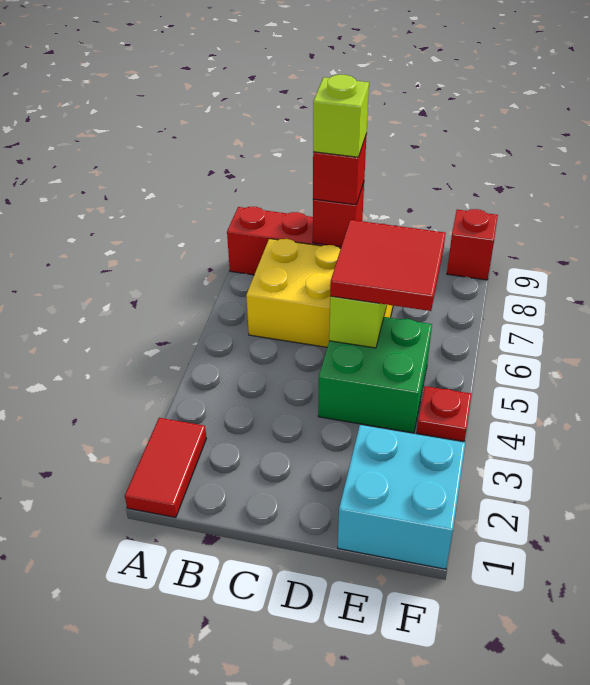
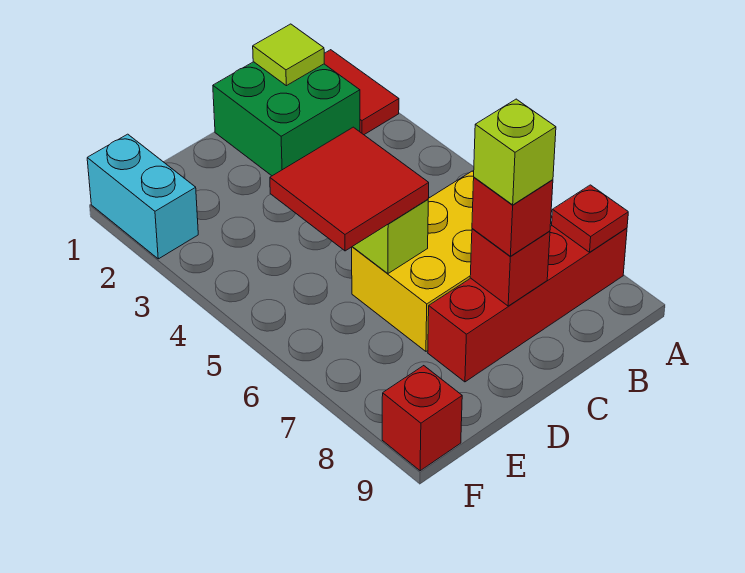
none -> lime 1x1 tile [253,24,324,86]
green 2x2 brick [318,317,432,433] -> green 2x2 brick moved to [213,62,360,176]
cyan 2x2 brick [338,425,465,569] -> cyan 1x2 brick [87,134,198,259]
red 1x1 plate [417,386,472,441] -> red 1x1 plate moved to [552,185,628,252]

